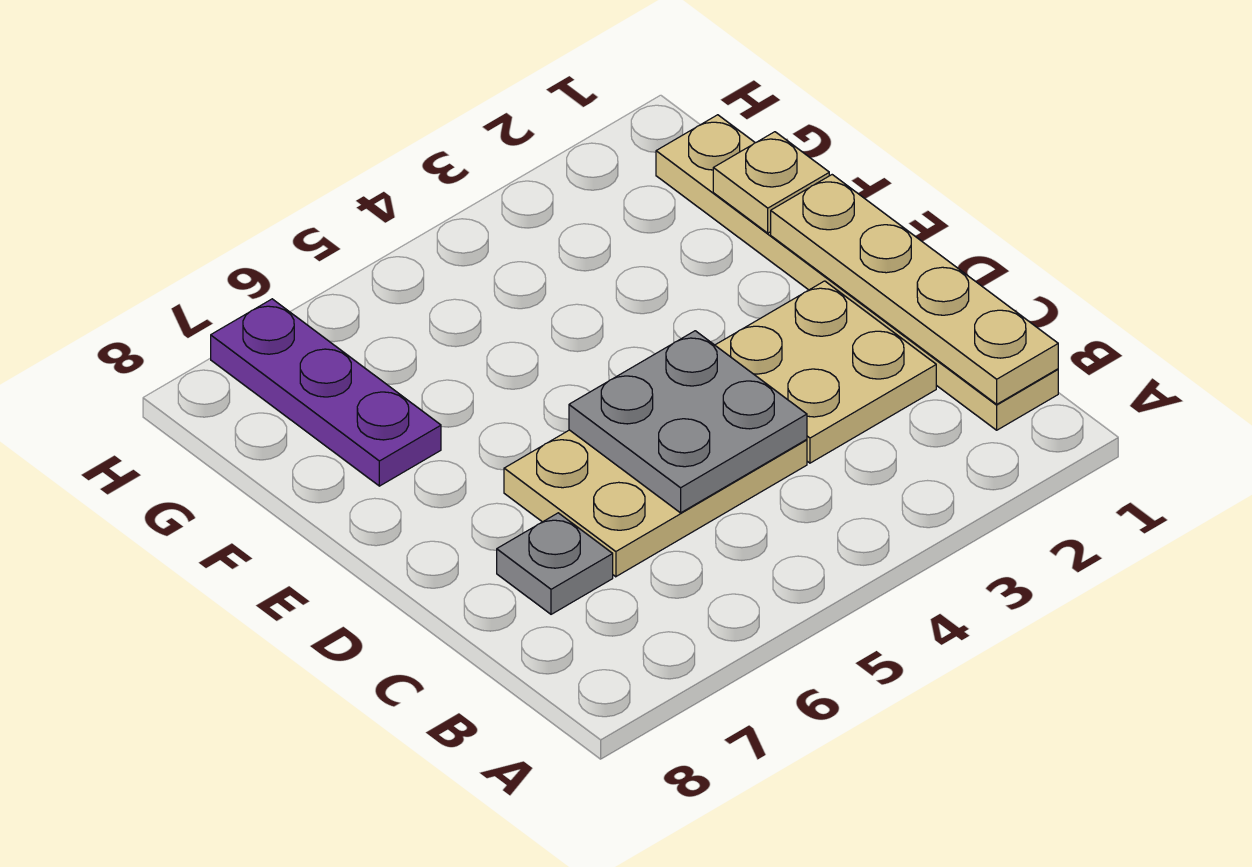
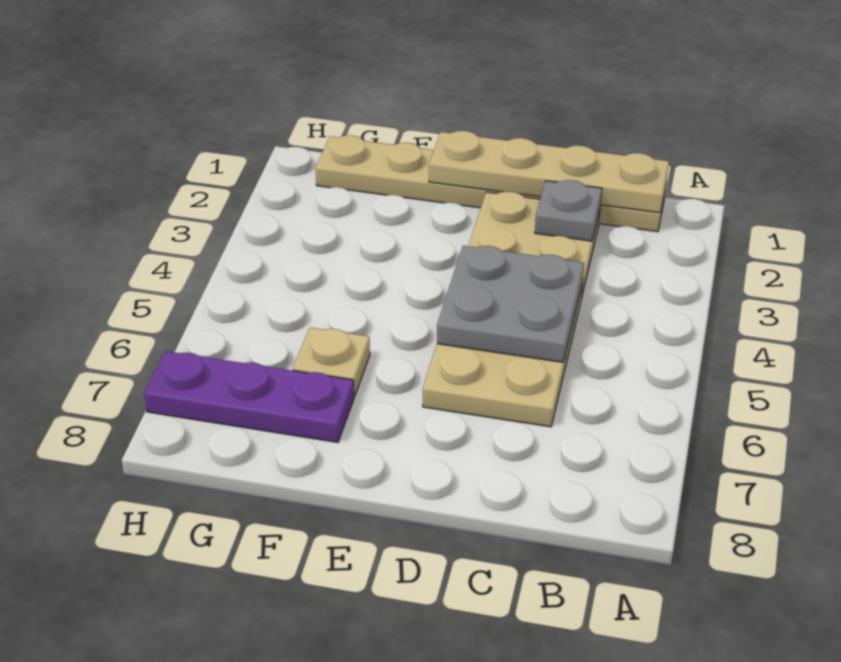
grey 1x1 plate [497,513,613,614] -> grey 1x1 plate moved to [535,180,602,241]
tan 1x1 plate [713,132,829,233] -> tan 1x1 plate moved to [293,328,370,396]

